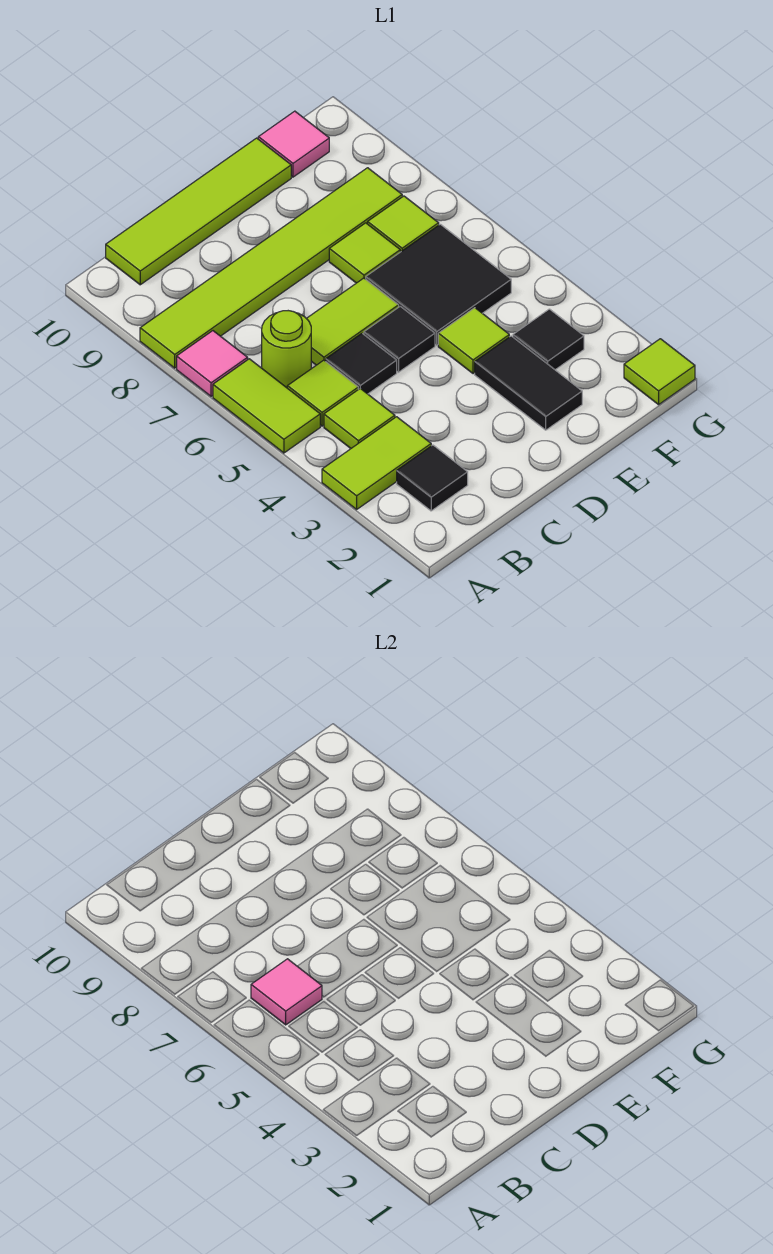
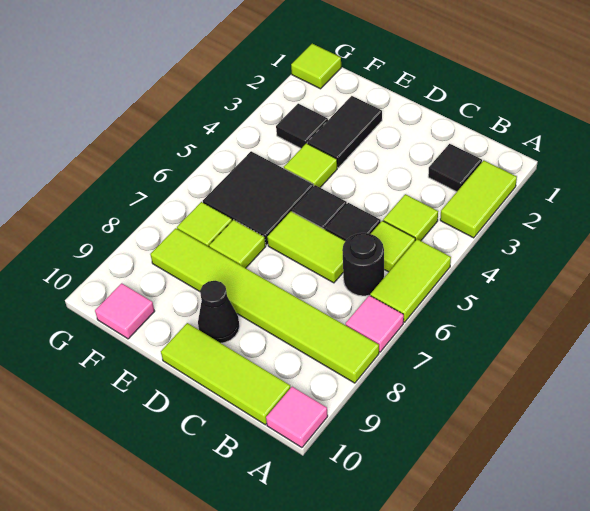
lime 1x2 tile [322,417,431,509] -> lime 1x2 tile turned to [440,161,517,238]
lime 1x1 round brick [262,311,311,388] -> black 1x1 round brick [342,233,384,296]
pink 1x1 tile [251,959,322,1025] -> pink 1x1 tile moved to [266,387,328,448]
lime 1x4 tile [106,138,291,285] -> lime 1x3 tile [161,323,291,425]
none -> black 1x1 cone [198,281,240,343]

